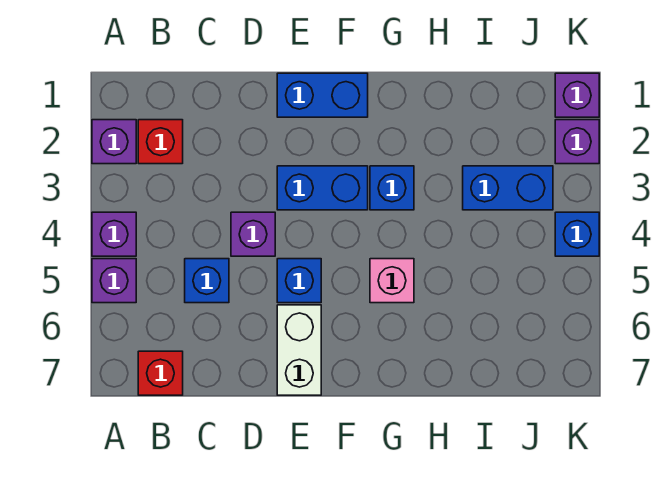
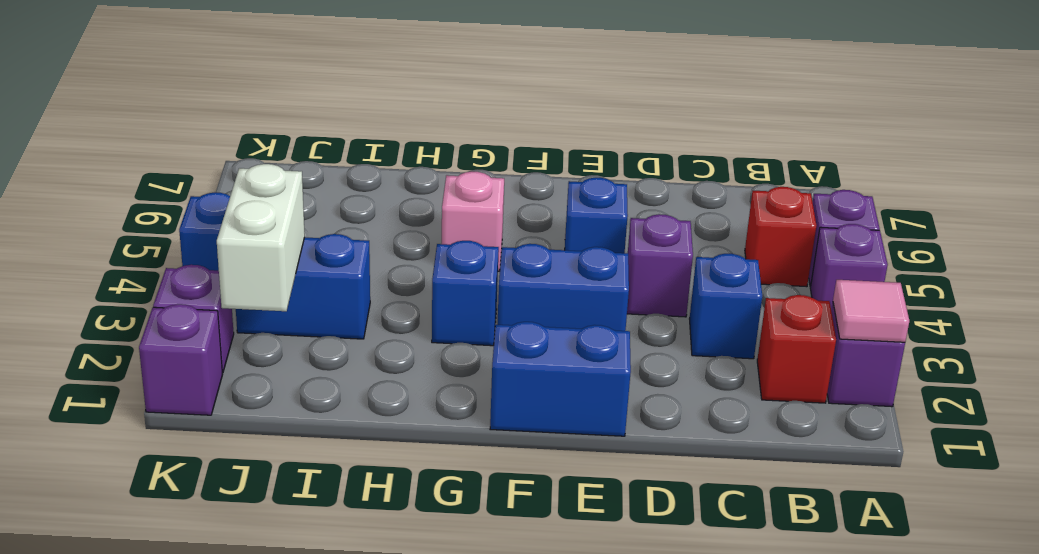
none -> pink 1x1 tile [833,280,909,342]
red 1x1 brick [138,351,183,395] -> red 1x1 brick moved to [745,187,816,287]
blue 1x1 brick [185,259,229,303] -> blue 1x1 brick moved to [690,254,762,359]
white 1x2 brick [277,305,321,395] -> white 1x2 brick moved to [217,164,305,311]

